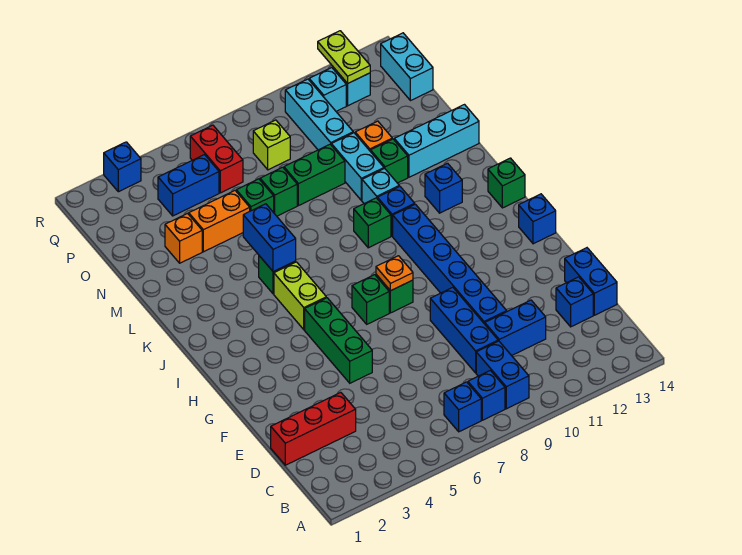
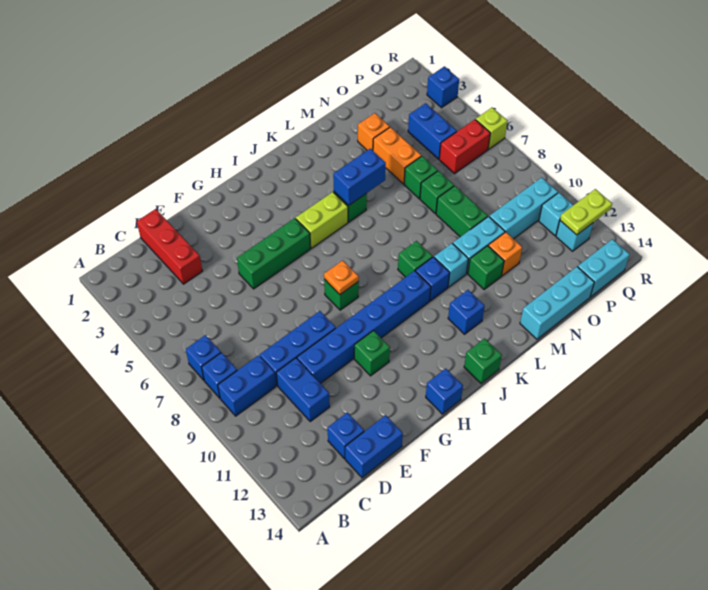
green 1x1 brick [352,275,389,324] -> green 1x1 brick moved to [354,331,390,376]
cyan 1x3 brick [394,105,479,177] -> cyan 1x3 brick turned to [520,267,594,339]
lime 1x1 brick [253,120,290,170] -> lime 1x1 brick moved to [476,108,508,149]

